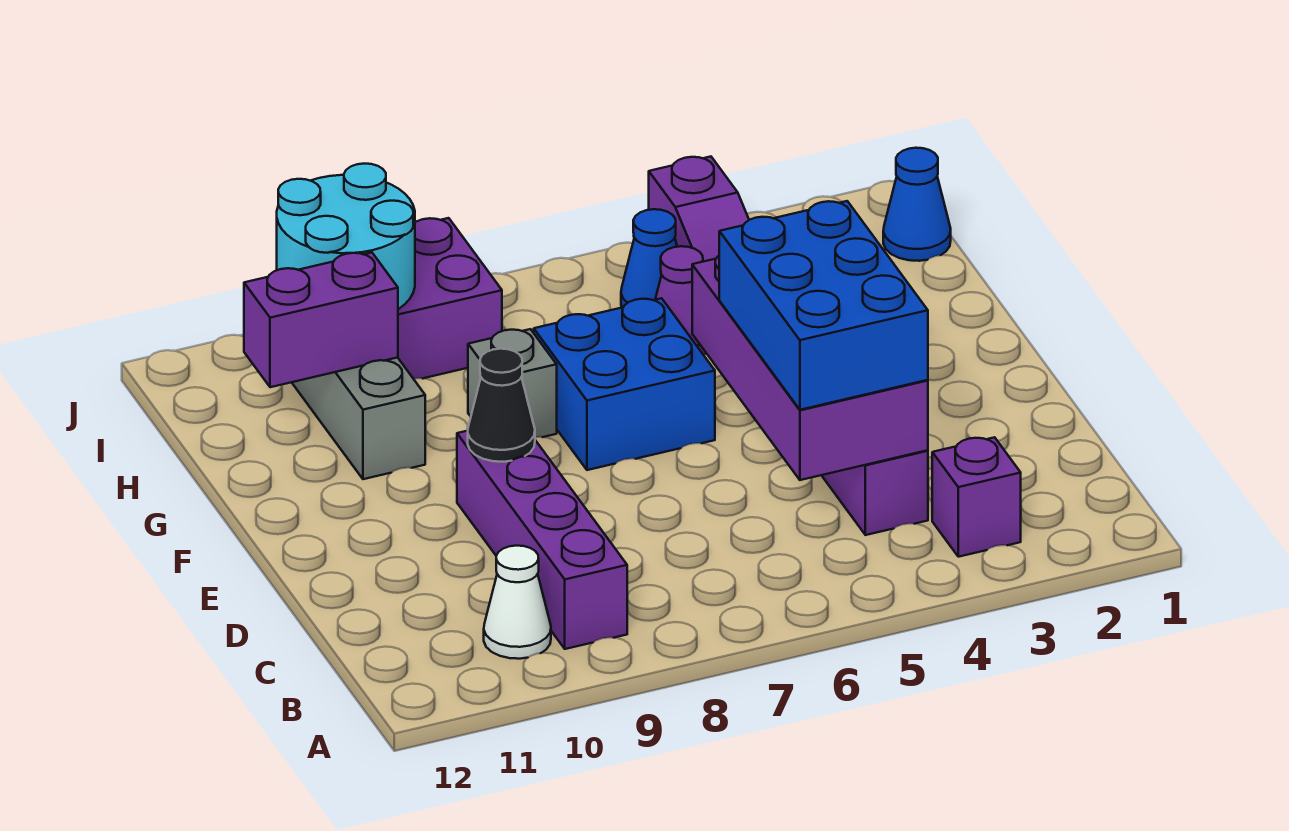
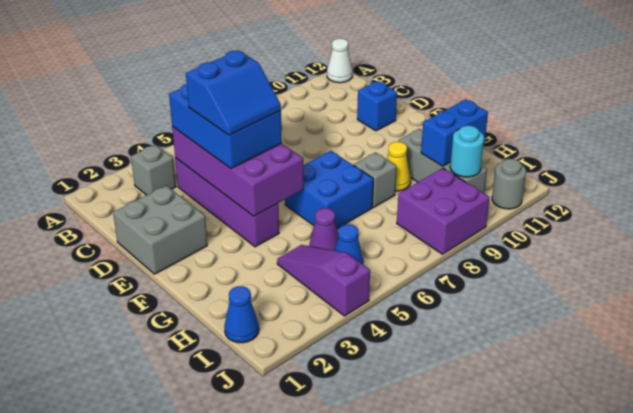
purple 1x1 brick [932,437,1021,557] -> grey 1x1 brick [131,145,176,195]
purple 1x4 brick [457,431,627,649] -> none
white 1x1 cone [484,546,551,659] -> white 1x1 cone moved to [327,39,353,83]
none -> grey 2x2 brick [113,186,207,274]
none -> blue 2x2 slope [186,51,281,135]
none -> blue 1x1 brick [357,81,397,131]
black 1x1 cone [468,349,535,462] -> none
none -> yellow 1x1 cone [387,142,411,191]
purple 1x2 brick [244,253,398,387] -> blue 1x2 brick [421,99,488,166]
cyan 2x2 round brick [277,164,415,309] -> cyan 1x1 round brick [450,126,484,177]
none -> grey 1x1 round brick [492,159,526,209]

